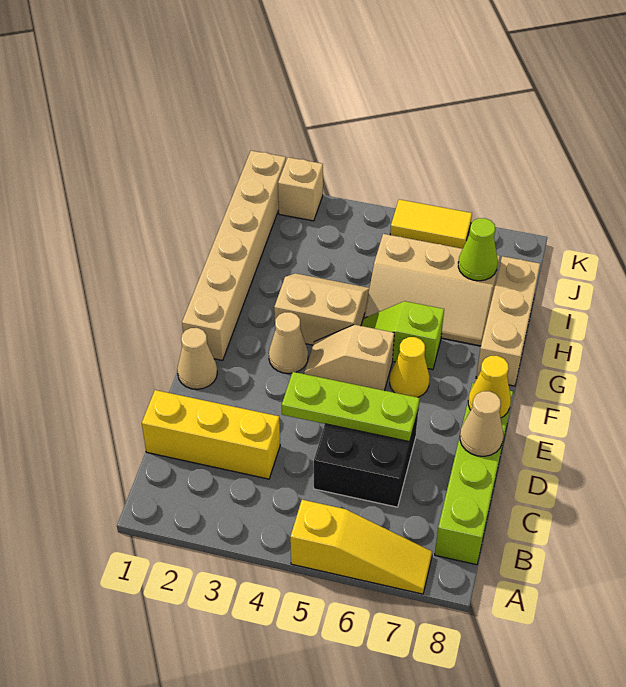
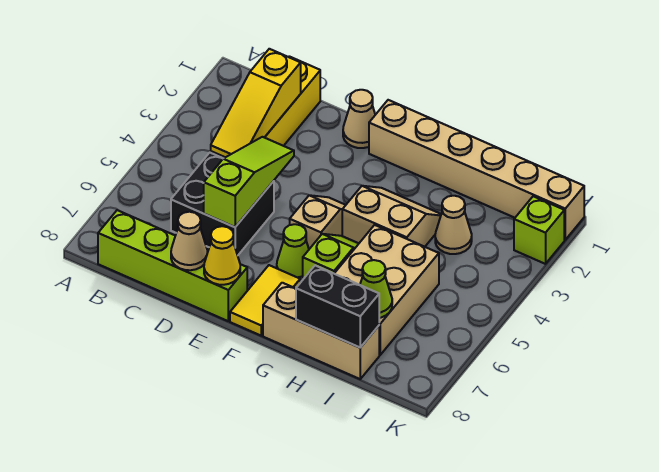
yellow 1x3 slope [290,500,432,594] -> yellow 1x3 slope moved to [211,49,301,157]
lime 1x3 plate [282,372,419,442] -> lime 1x3 slope [204,137,294,227]
tan 1x1 cone [269,312,308,374] -> tan 1x1 cone moved to [435,196,472,254]
yellow 1x1 cone [390,337,430,397] -> lime 1x1 cone [277,224,309,282]
tan 2x2 slope [274,273,369,345] -> tan 2x2 slope turned to [342,186,441,247]
tan 2x3 slope [364,234,500,346] -> tan 2x3 brick [334,225,439,355]
none -> black 1x2 brick [296,266,379,348]
tan 1x1 brick [278,157,323,221] -> lime 1x1 brick [514,196,564,264]
yellow 1x2 tile [390,199,472,249] -> yellow 1x2 tile moved to [230,265,300,336]

